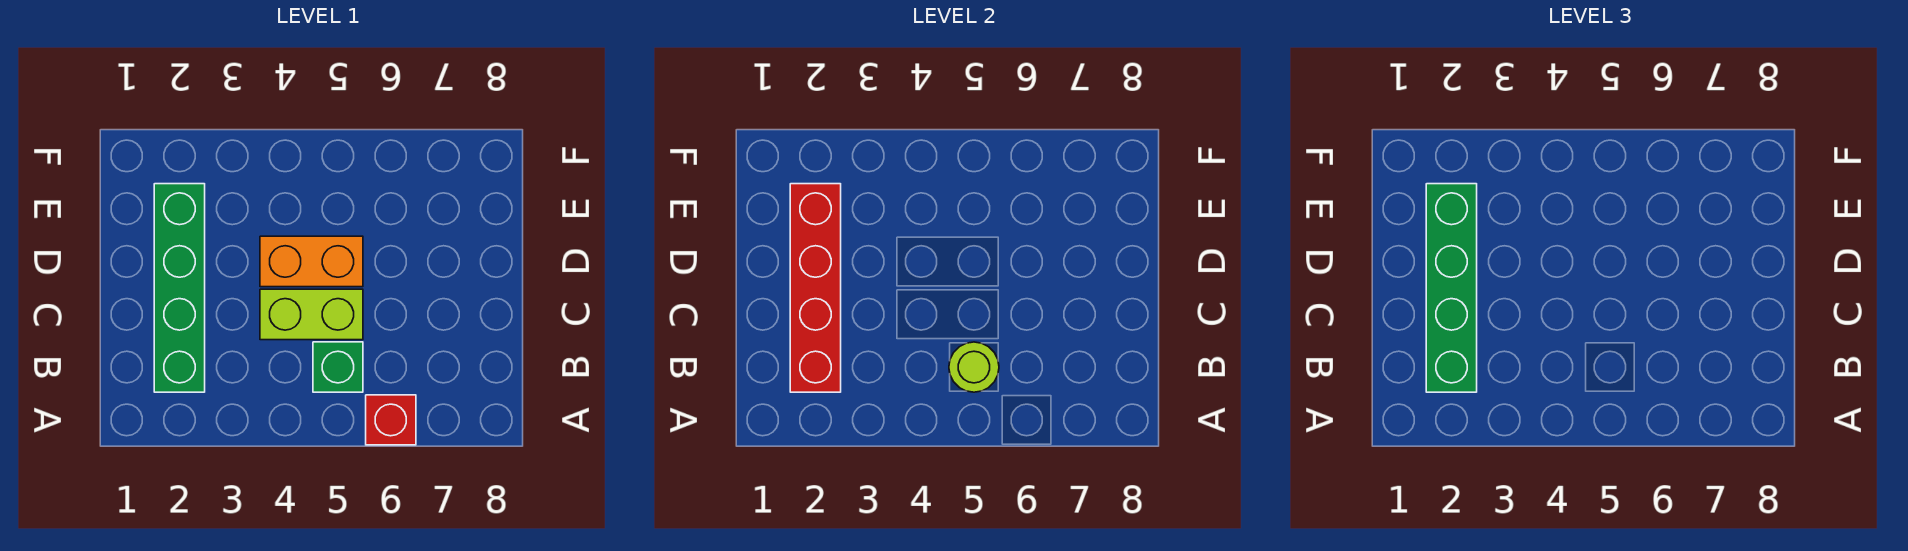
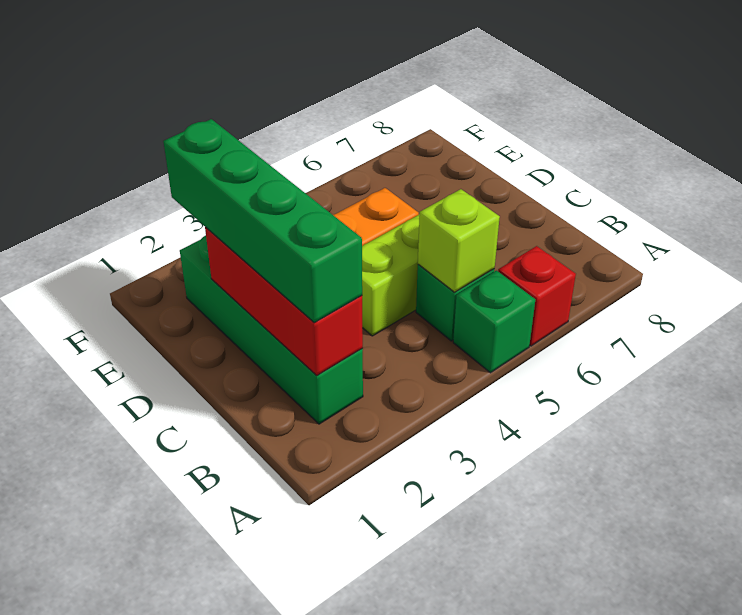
none -> green 1x1 brick [453,271,535,373]
red 1x4 brick [790,184,841,392] -> red 1x3 brick [205,227,363,376]
lime 1x1 round brick [949,342,999,392] -> lime 1x1 brick [418,189,500,292]

